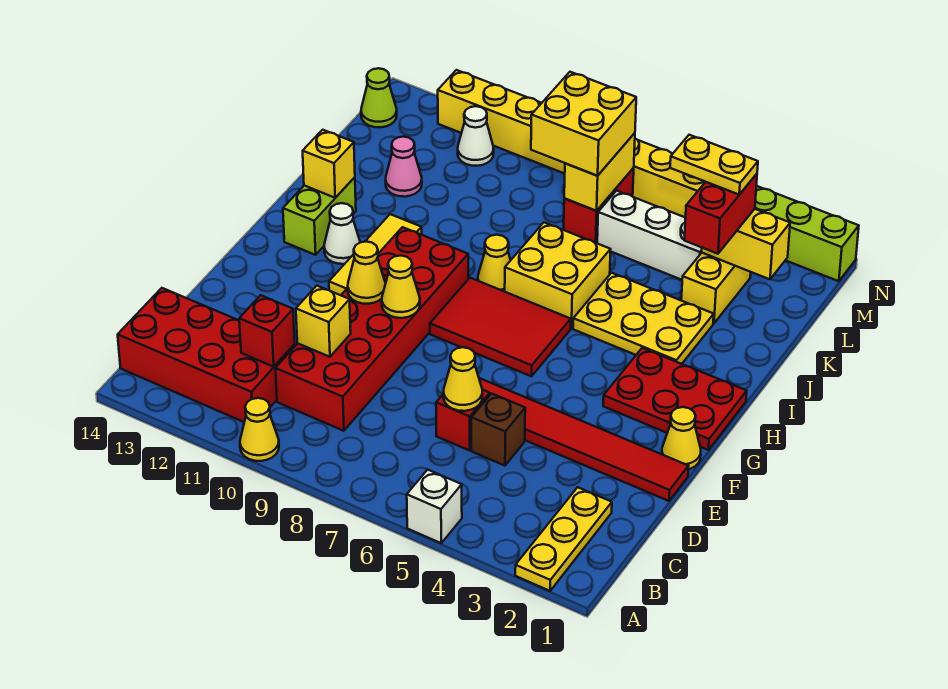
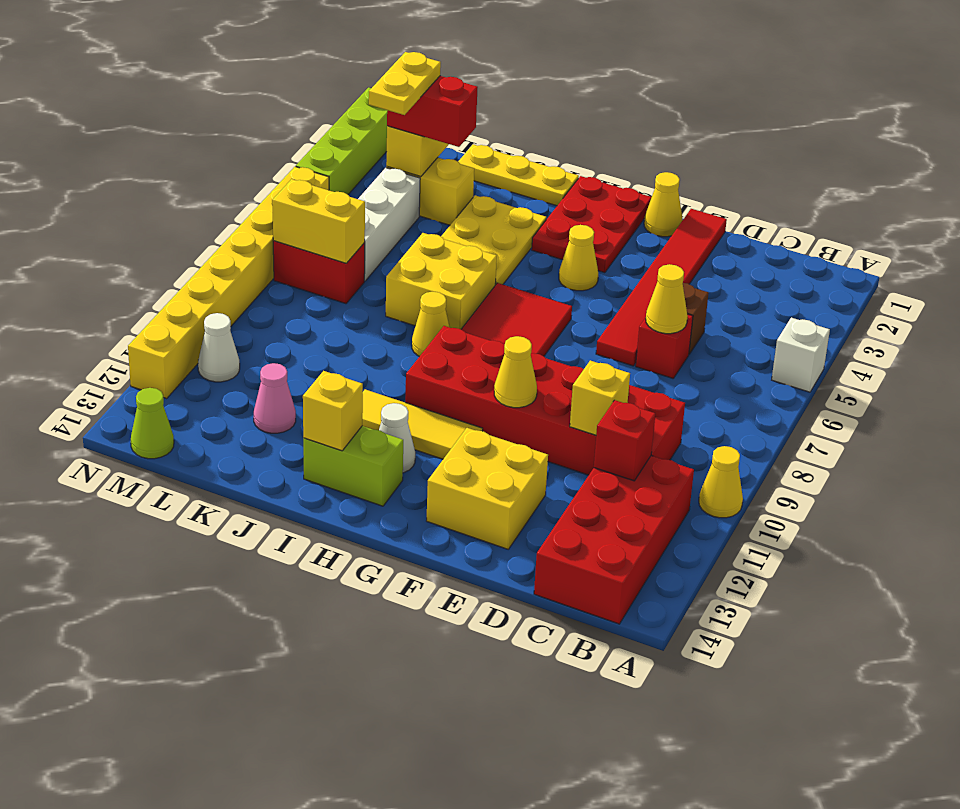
yellow 1x3 plate [515,487,612,591] -> yellow 1x3 plate moved to [458,144,579,206]
yellow 1x1 cone [382,256,420,318] -> yellow 1x1 cone moved to [559,225,598,291]
yellow 2x2 brick [531,72,636,176] -> yellow 2x2 brick moved to [427,428,548,549]

